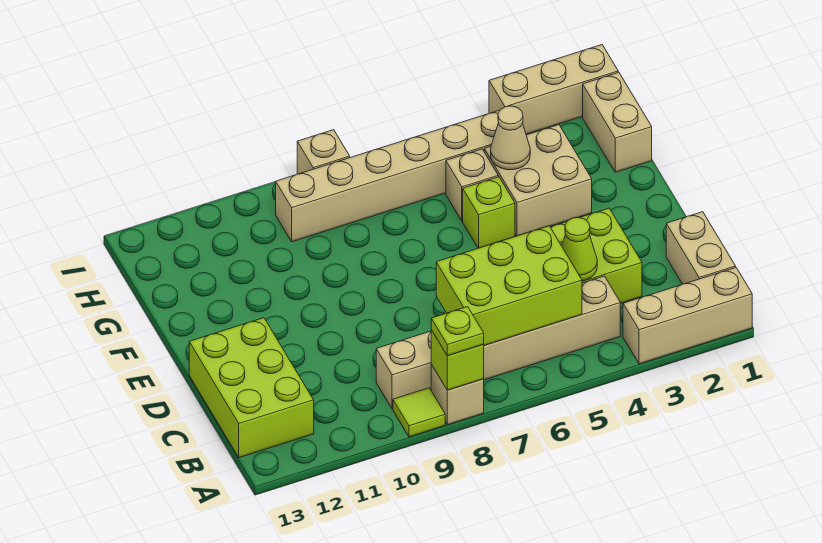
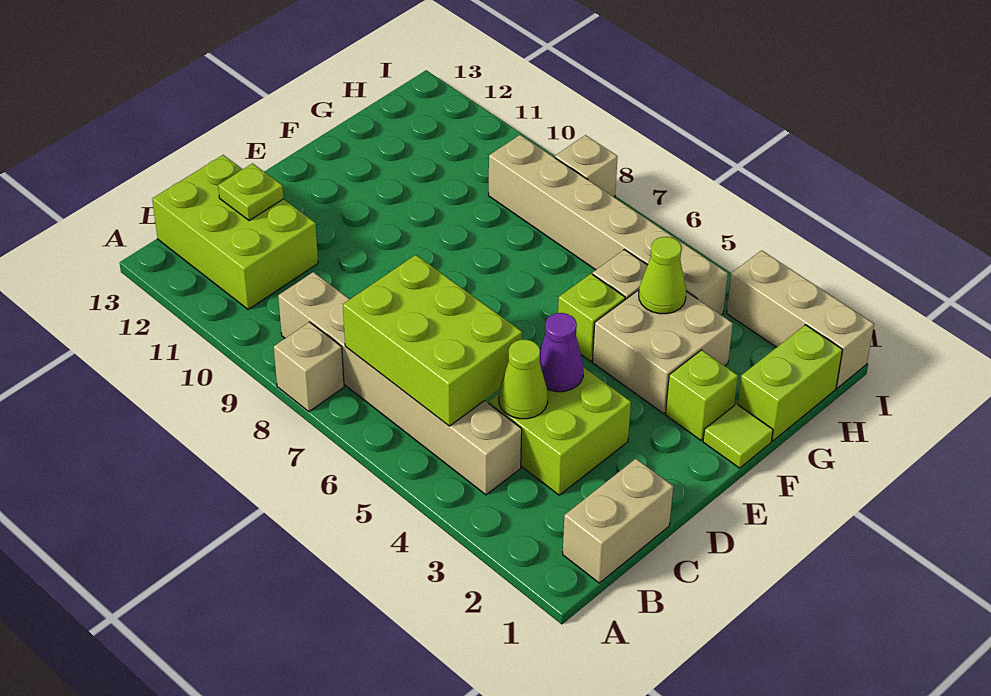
tan 1x3 brick [623,268,752,364] -> none
lime 1x1 brick [431,330,484,390] -> lime 1x1 brick moved to [665,350,738,440]
lime 1x1 plate [431,307,484,356] -> lime 1x1 plate moved to [218,164,284,221]
lime 1x1 tile [393,388,445,437] -> lime 1x1 tile moved to [703,404,773,468]
lime 2x3 brick [189,318,314,458] -> lime 2x3 brick turned to [152,155,318,310]
none -> purple 1x1 cone [540,313,584,392]
tan 1x2 brick [583,72,652,172] -> lime 1x2 brick [738,325,842,441]
tan 1x1 cone [491,106,530,170] -> lime 1x1 cone [639,237,686,314]

